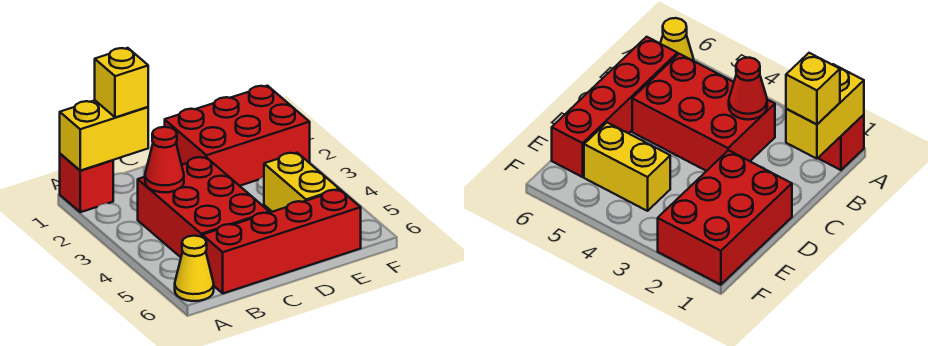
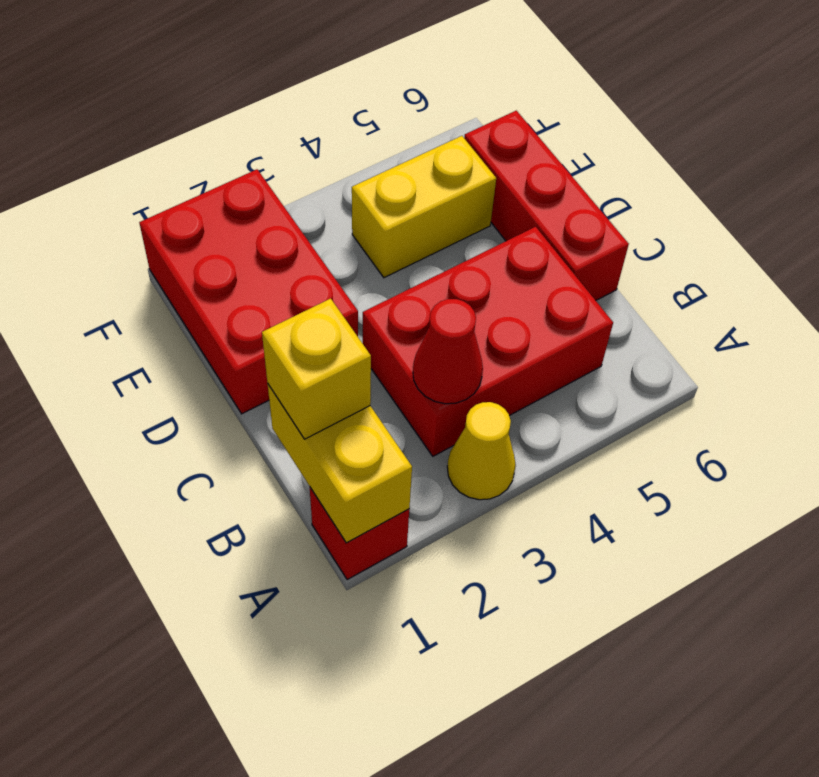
yellow 1x1 cone [175,236,214,301] -> yellow 1x1 cone moved to [447,402,516,500]
red 1x4 brick [202,190,361,293] -> red 1x3 brick [464,111,629,300]

